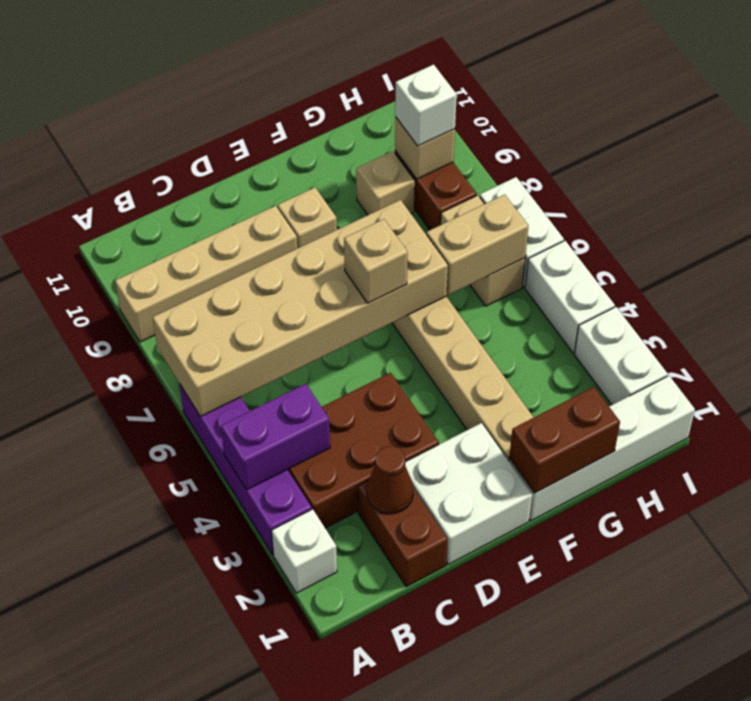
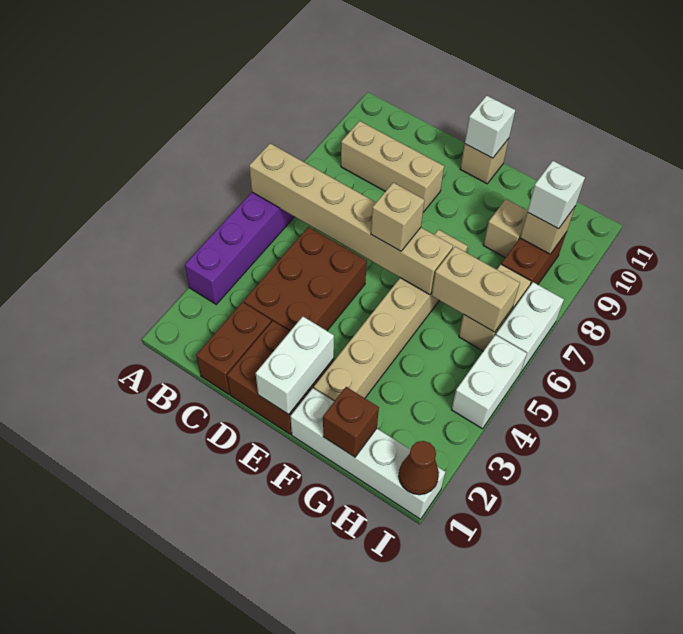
white 1x1 brick [272,509,337,593] -> white 1x1 brick moved to [465,96,515,158]
purple 1x2 brick [221,384,330,490] -> none
tan 2x6 brick [153,200,448,417] -> tan 1x6 brick [249,143,453,295]
tan 1x4 brick [115,206,297,342] -> tan 1x3 brick [341,121,444,212]
brown 2x3 brick [288,373,439,528] -> brown 2x3 brick turned to [244,227,367,331]
brown 1x1 cone [367,446,413,514] -> brown 1x1 cone moved to [399,441,439,495]
white 2x2 brick [405,423,532,564] -> brown 2x2 brick [227,321,334,434]
tan 1x1 brick [278,188,337,248] -> tan 1x1 brick moved to [460,139,509,184]
brown 1x2 brick [509,387,620,493] -> brown 1x1 brick [323,387,379,457]
white 1x2 brick [575,307,668,405] -> white 1x2 brick moved to [256,317,334,414]

